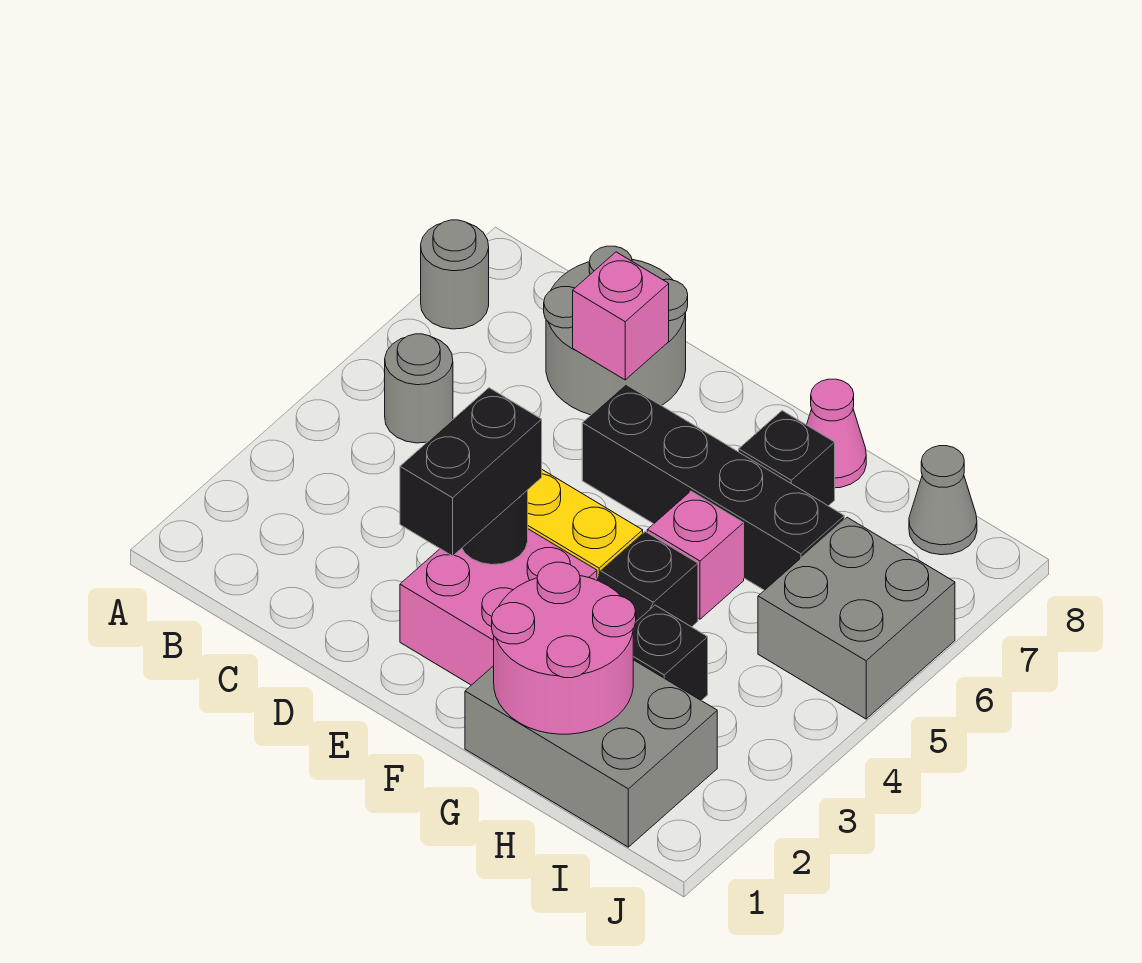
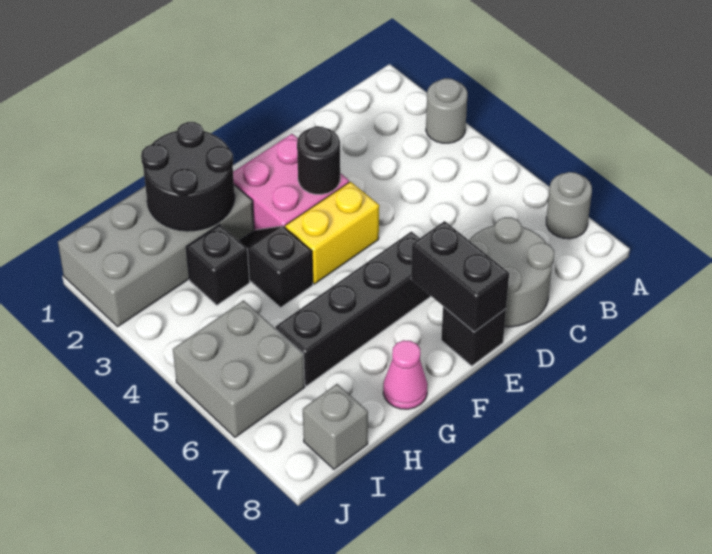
grey 1x1 round brick [385,334,453,443] -> grey 1x1 round brick moved to [426,78,468,143]
pink 1x1 brick [573,252,669,380] -> none
black 1x2 brick [400,388,542,556] -> black 1x2 brick moved to [411,221,509,332]
grey 2x3 brick [465,660,717,847] -> grey 2x4 brick [58,185,254,327]
pink 2x2 round brick [492,562,636,734] -> black 2x2 round brick [141,122,235,231]
pink 1x1 brick [647,491,744,619] -> none
black 1x1 brick [739,411,835,506] -> black 1x1 brick moved to [441,306,506,366]
grey 1x1 cone [909,446,977,555] -> grey 1x1 brick [303,384,368,469]

